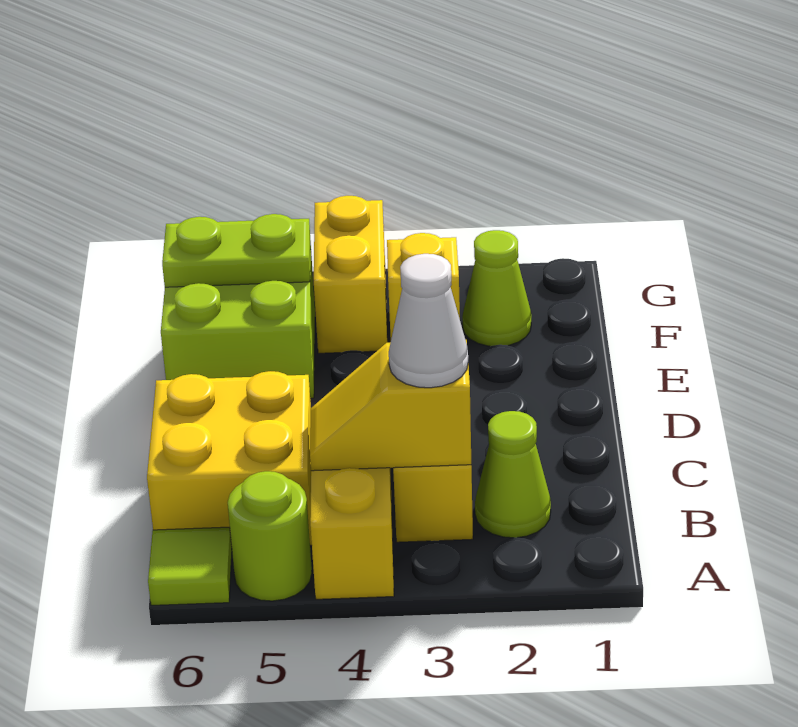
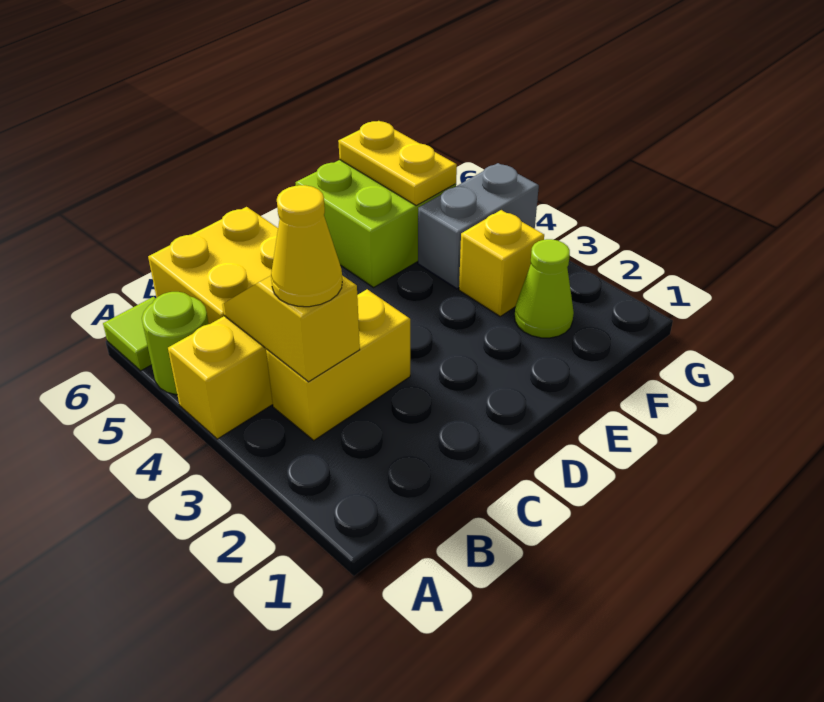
lime 1x1 cone [475,411,551,538] -> none
white 1x1 cone [389,254,468,388] -> yellow 1x1 cone [271,185,342,307]
yellow 1x2 brick [314,196,387,353] -> grey 1x2 brick [418,163,539,289]
lime 1x2 plate [162,214,311,287] -> yellow 1x2 plate [338,121,457,205]

